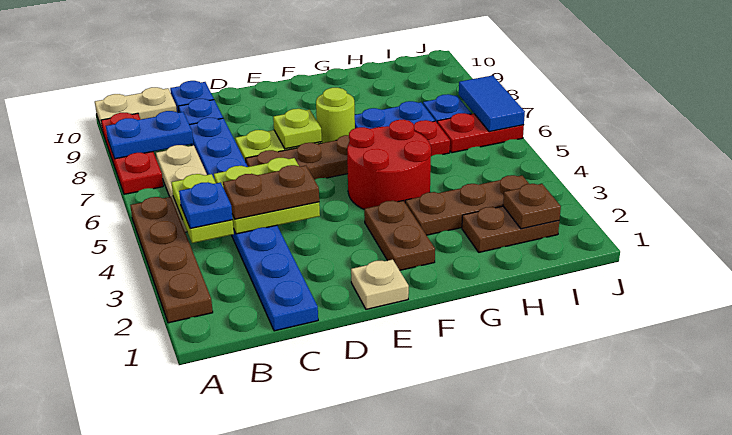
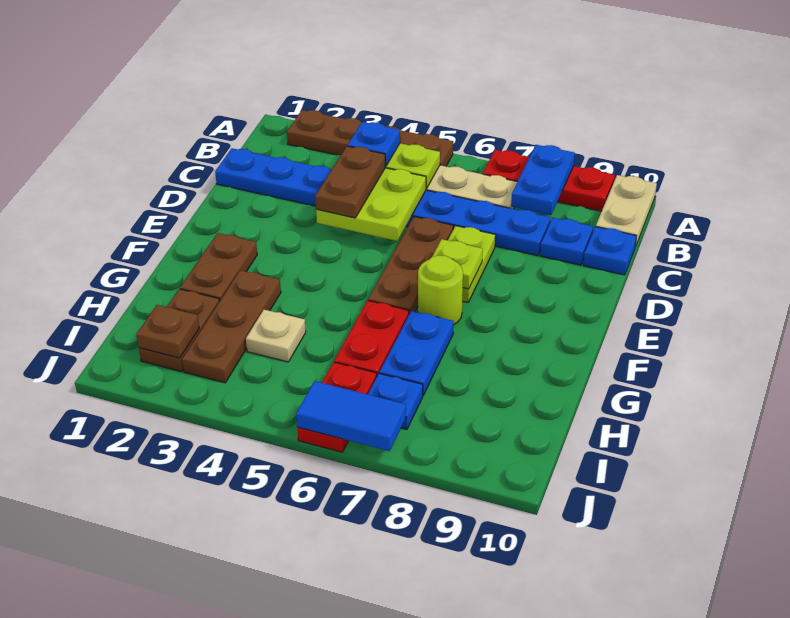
tan 1x1 plate [351,259,409,309] -> tan 1x1 plate moved to [246,310,306,362]
brown 1x2 plate [364,201,435,270] -> brown 1x2 plate turned to [180,233,257,301]
red 2x2 round brick [347,120,431,209] -> none

